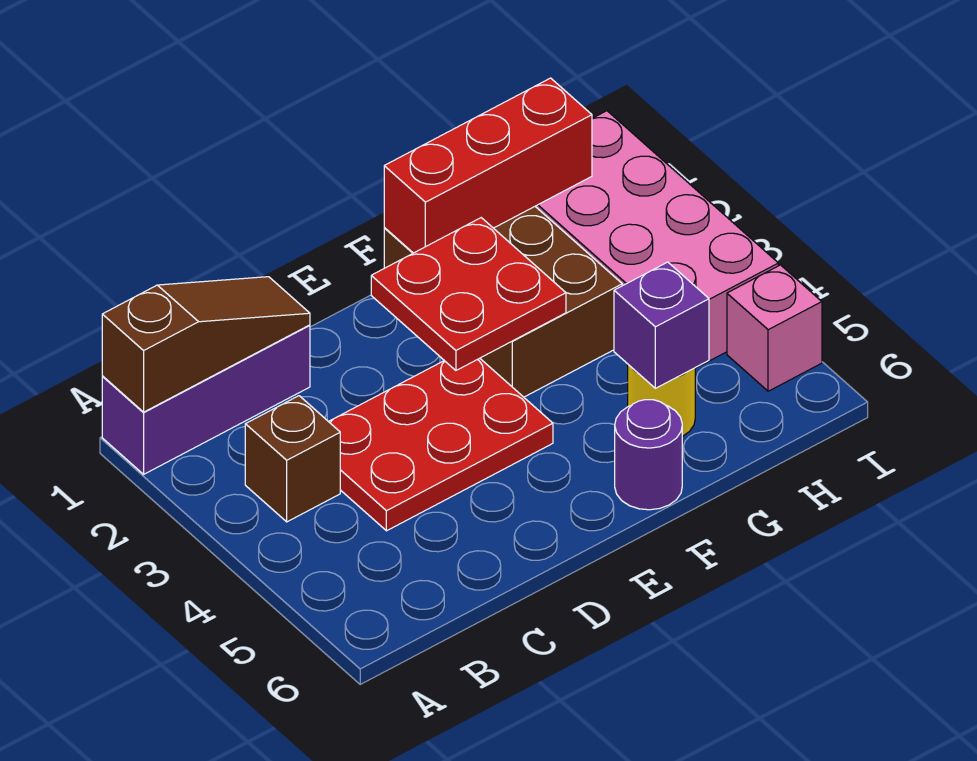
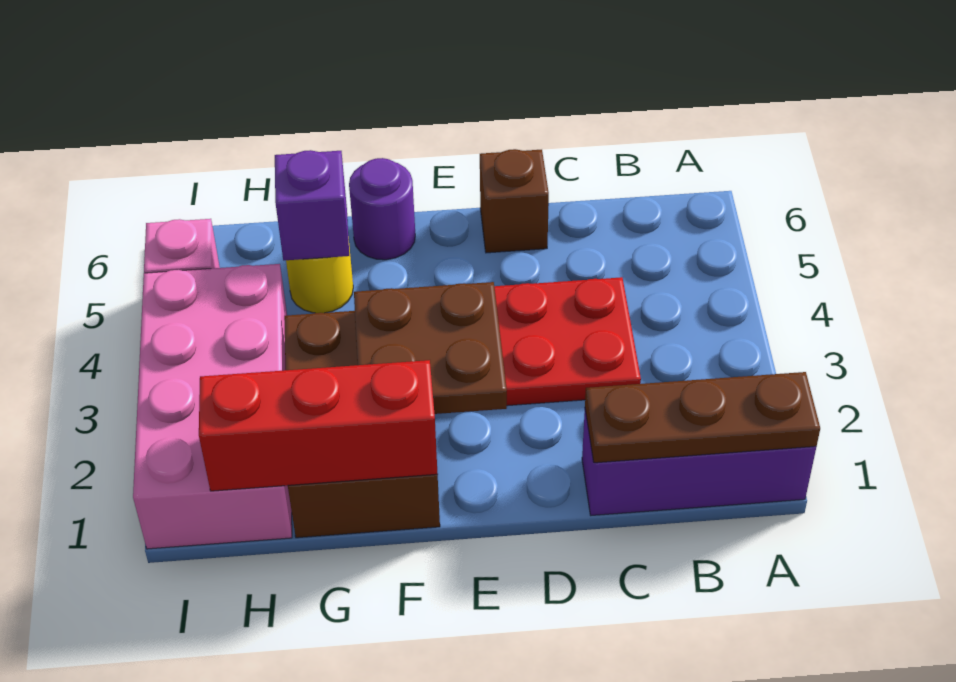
brown 1x3 slope [102,277,310,412] -> brown 1x3 plate [585,372,820,463]
brown 1x1 brick [245,396,340,522] -> brown 1x1 brick moved to [480,149,549,253]
red 2x2 plate [371,218,566,370] -> brown 2x2 plate [354,282,507,414]

